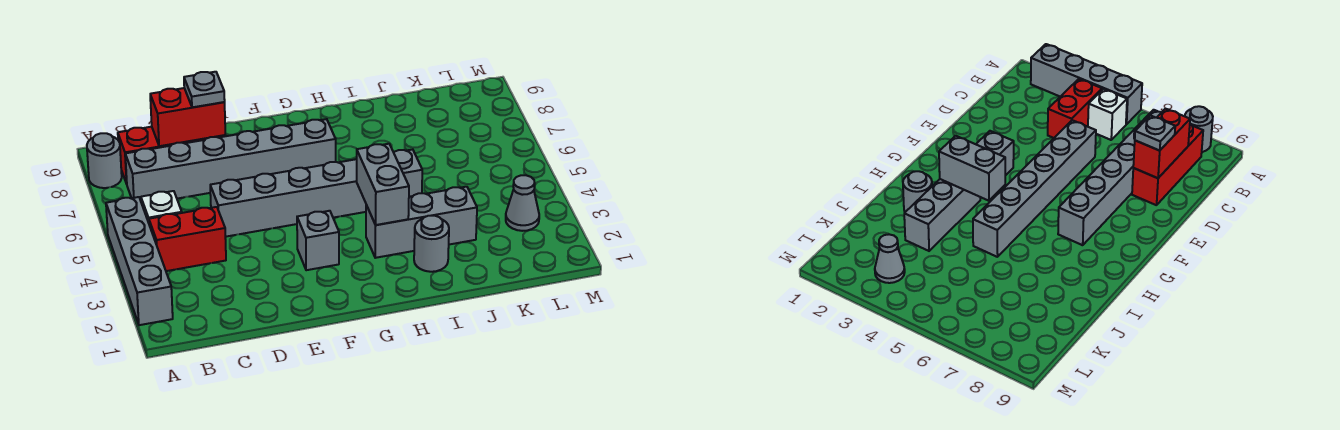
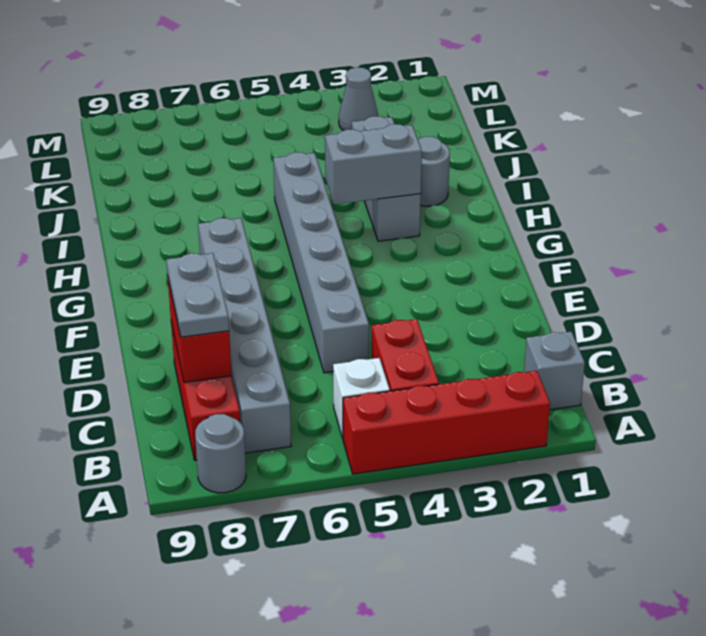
grey 1x4 brick [106,197,173,325] -> red 1x4 brick [343,371,550,474]
grey 1x1 plate [184,72,225,107] -> grey 1x2 plate [166,253,229,337]
grey 1x1 brick [297,211,339,270] -> grey 1x1 brick moved to [524,331,585,410]

